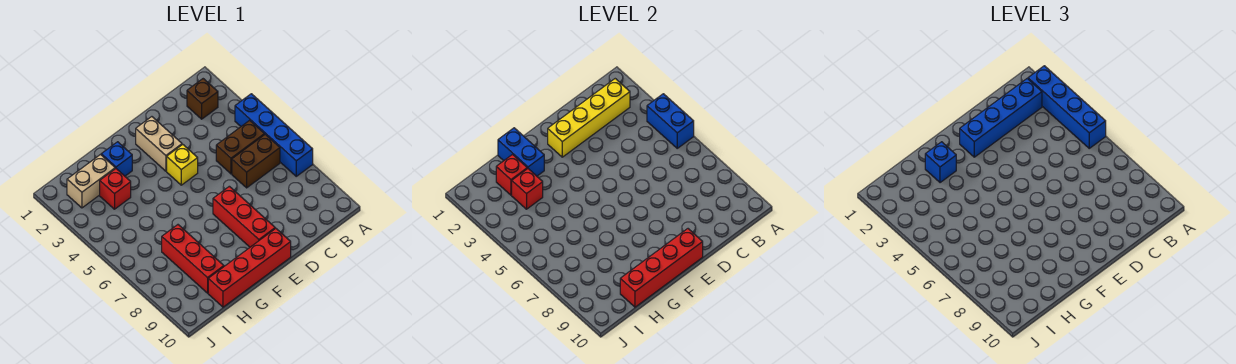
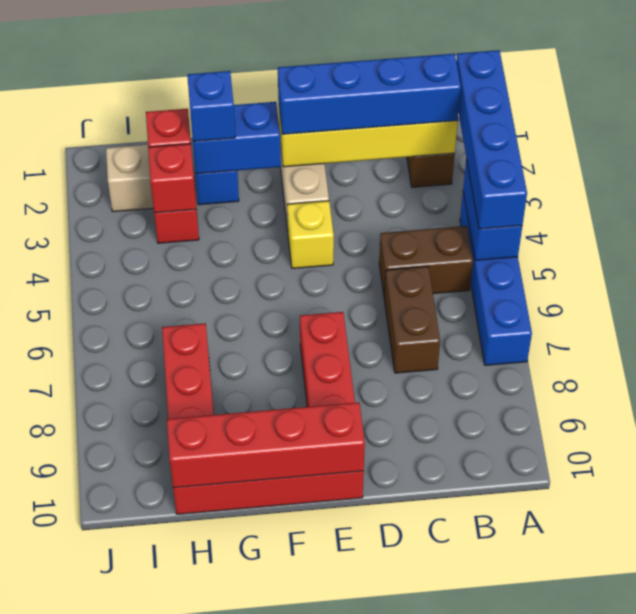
brown 1x2 brick [232,134,280,188] -> brown 1x2 brick turned to [384,267,440,373]
blue 1x2 brick [498,128,544,176] -> blue 1x2 brick turned to [193,102,281,174]

